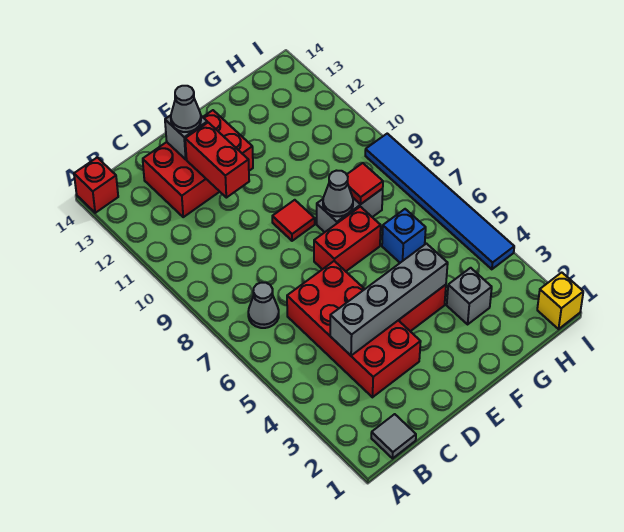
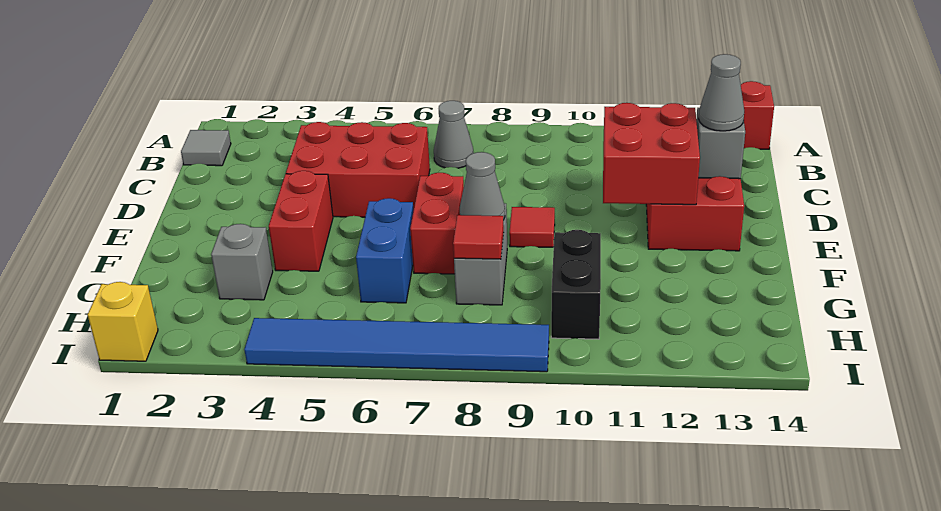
red 2x4 brick [287,261,421,397] -> red 2x3 brick [286,122,430,217]
grey 1x4 brick [330,244,448,356] -> none
red 1x2 brick [185,123,249,198] -> red 2x2 brick [603,103,700,205]
blue 1x1 brick [382,209,426,263] -> blue 1x2 brick [356,198,414,303]
none -> black 1x2 brick [551,230,601,339]

